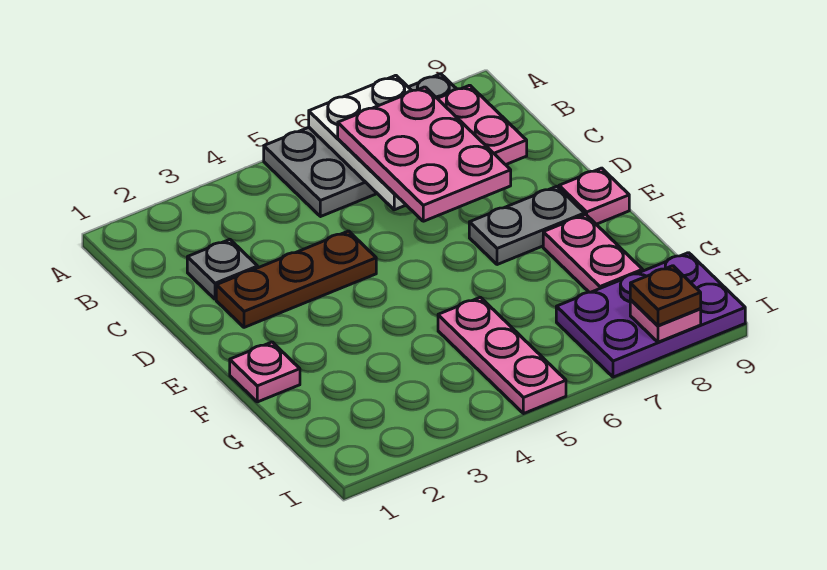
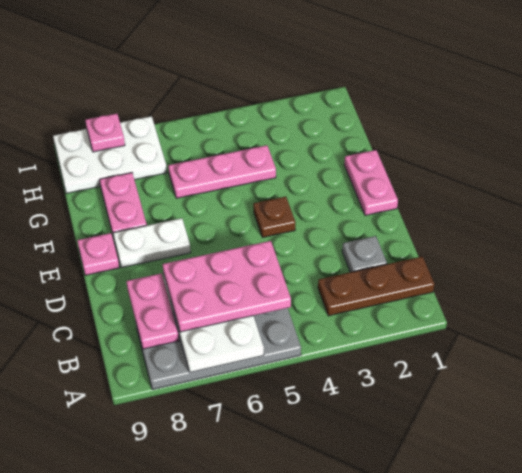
pink 2x3 plate [338,87,511,221] -> pink 2x3 plate turned to [163,241,291,332]
brown 1x3 plate [216,231,376,327] -> brown 1x3 plate moved to [318,257,434,316]
grey 1x2 plate [469,186,585,265] -> white 1x2 plate [113,218,191,268]
pink 1x1 plate [230,342,300,402] -> pink 1x2 plate [344,150,398,216]
pink 1x3 plate [438,297,566,414] -> pink 1x3 plate turned to [168,145,276,198]
purple 2x3 plate [556,253,745,377] -> white 2x3 plate [53,116,167,194]
brown 1x1 plate [630,266,701,326] -> brown 1x1 plate moved to [253,196,295,237]

